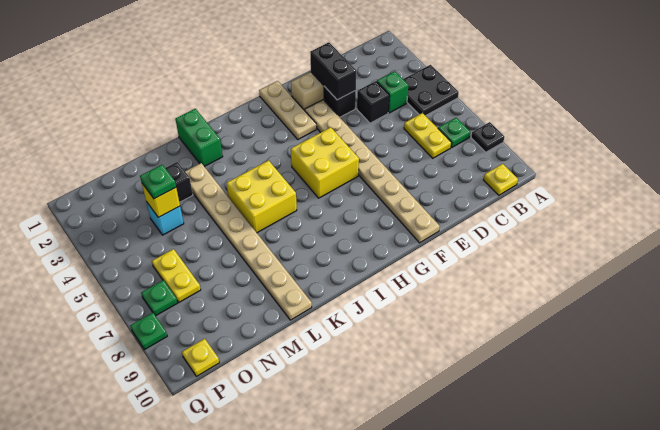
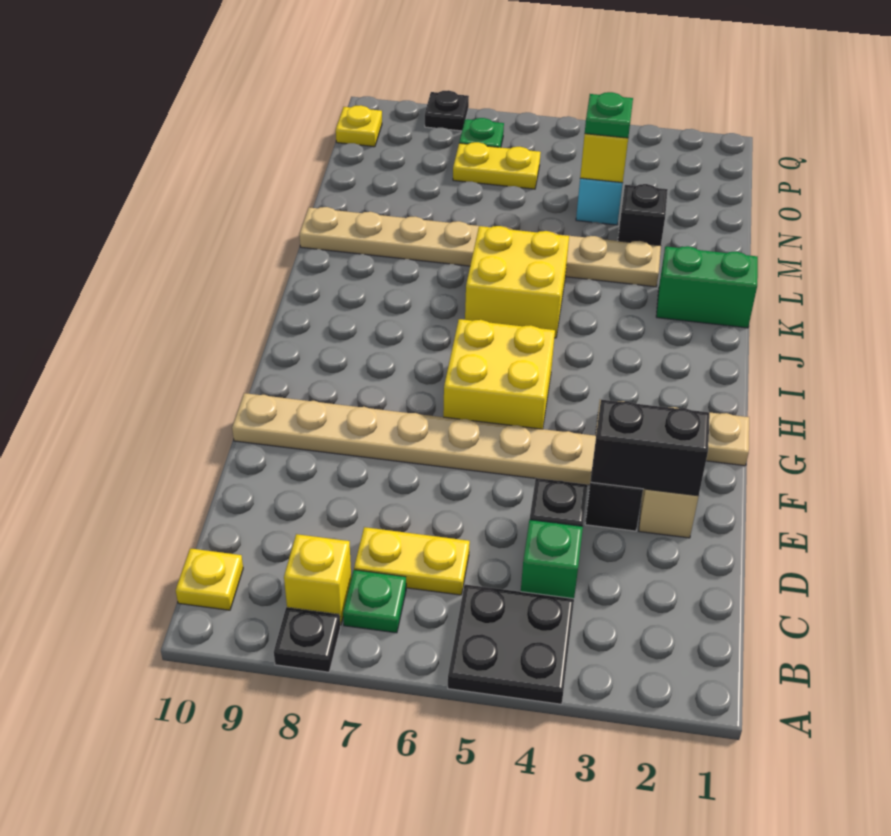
none -> yellow 1x1 brick [284,534,351,625]
green 1x1 plate [130,313,167,350] -> black 1x1 plate [425,90,469,131]

